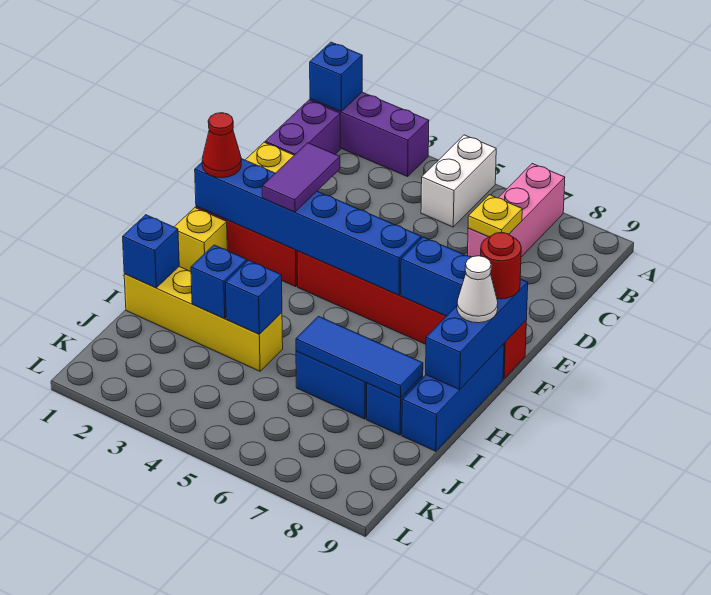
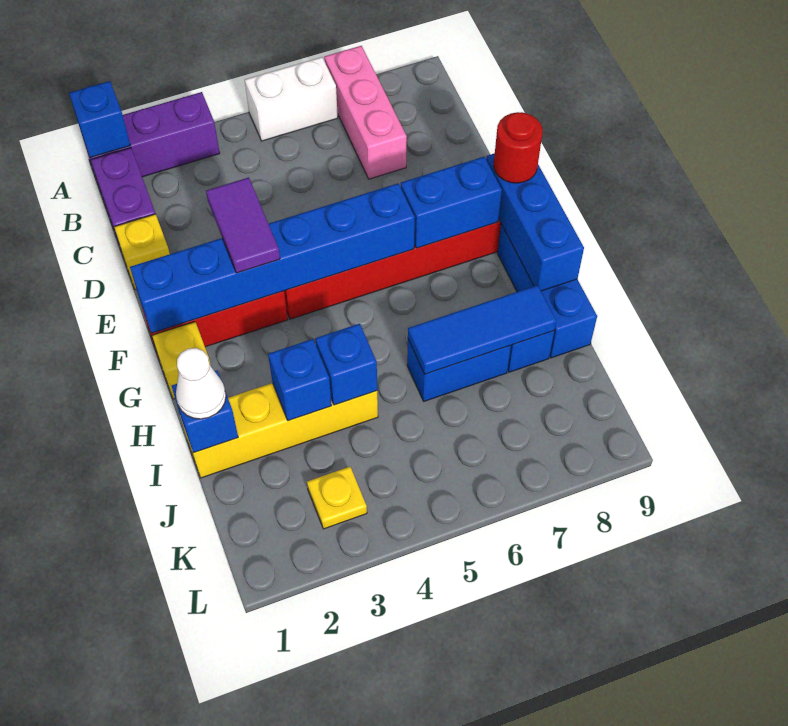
white 1x2 brick [421,135,496,227] -> white 1x2 brick turned to [245,57,338,141]
yellow 1x1 plate [468,195,522,237] -> yellow 1x1 plate moved to [307,467,367,529]
red 1x1 cone [202,113,241,178] -> none
white 1x1 cone [457,256,498,323] -> white 1x1 cone moved to [176,348,226,419]

